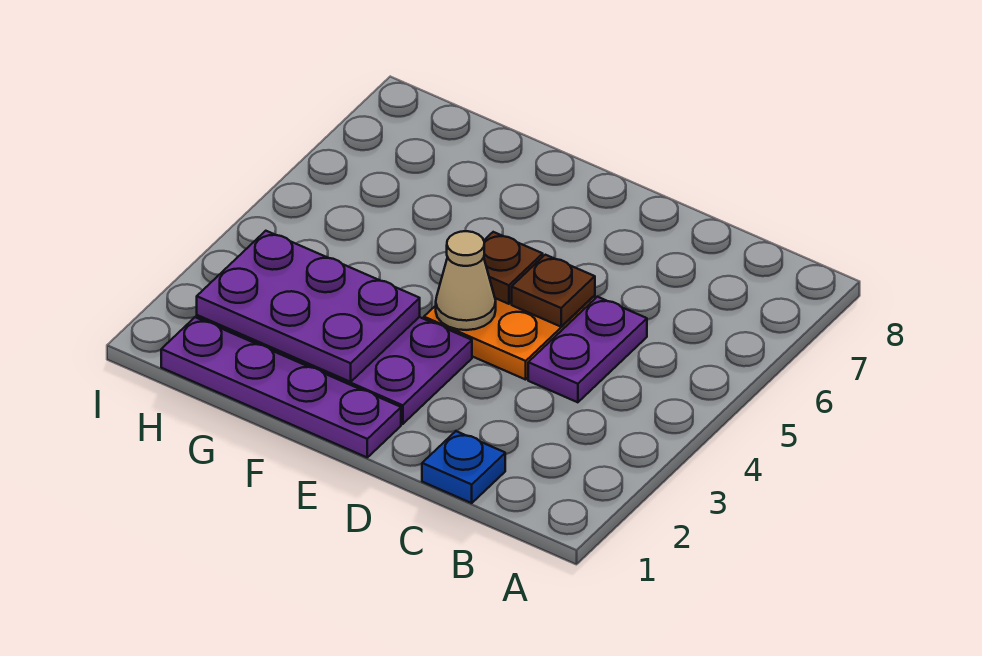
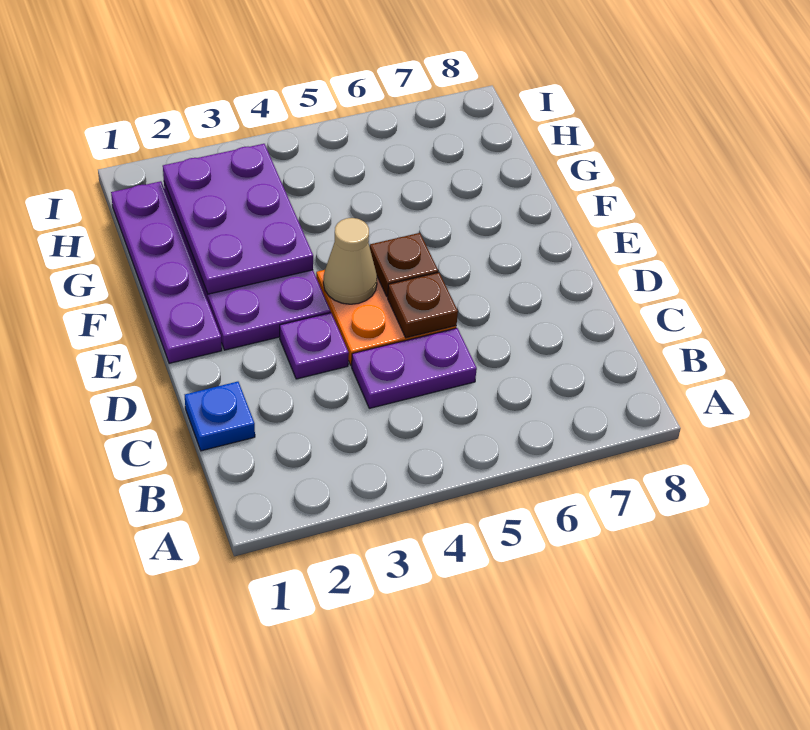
none -> purple 1x1 plate [280,313,349,379]

